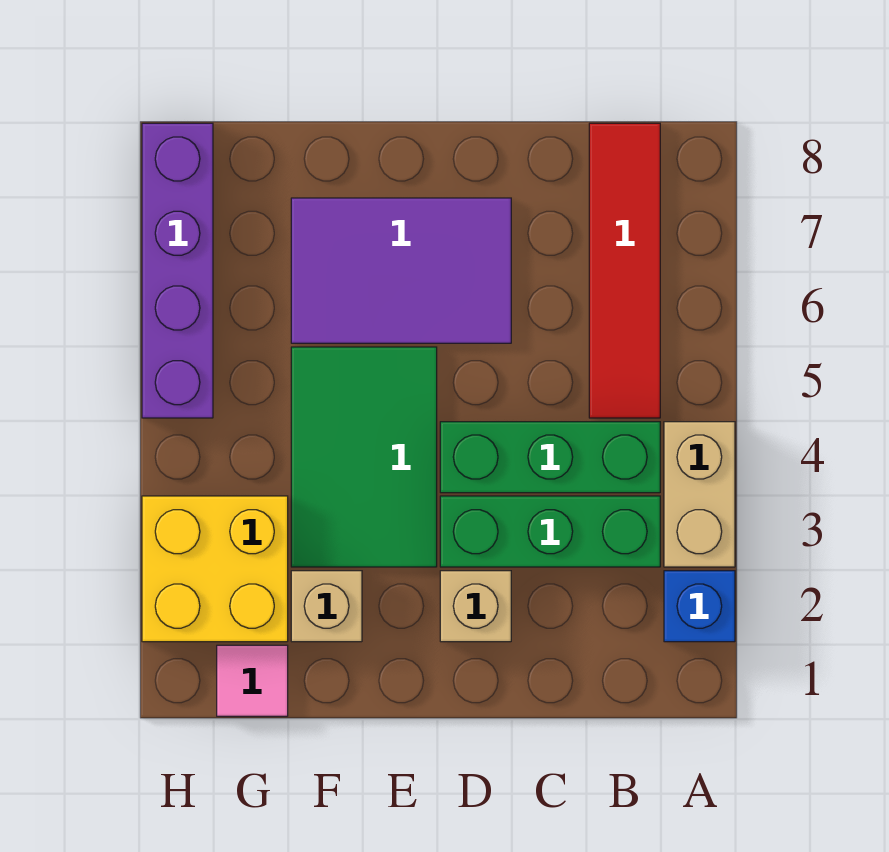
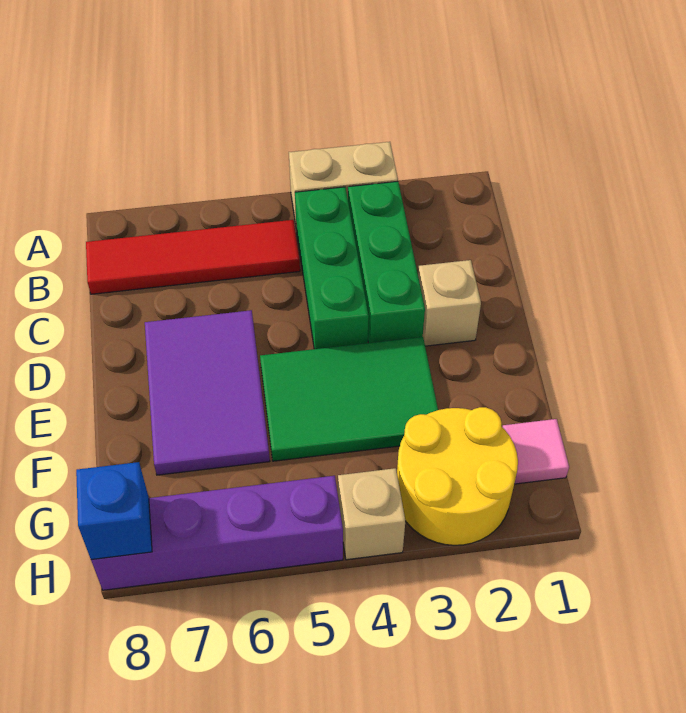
blue 1x1 brick [664,571,735,642] -> blue 1x1 brick moved to [76,462,152,559]
tan 1x1 brick [291,571,362,642] -> tan 1x1 brick moved to [338,468,405,560]
yellow 2x2 brick [142,496,288,642] -> yellow 2x2 round brick [397,407,518,545]

